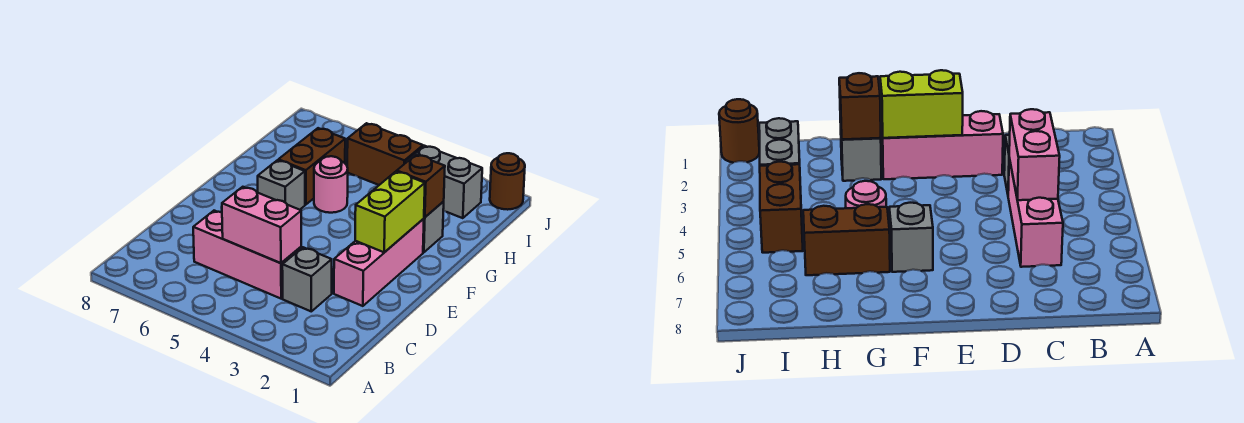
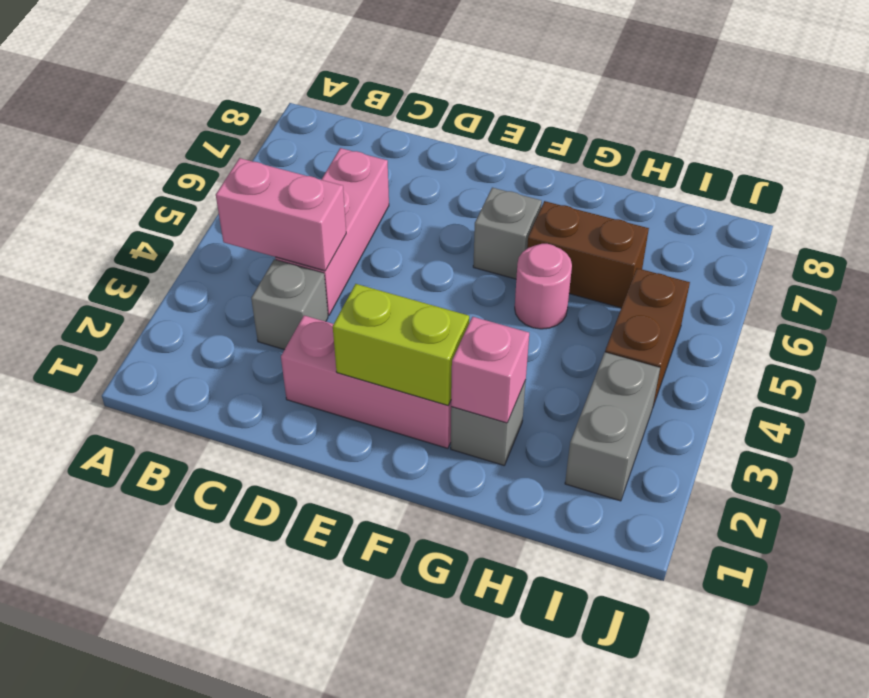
pink 1x2 brick [222,187,301,263] -> pink 1x2 brick turned to [216,158,346,271]
brown 1x1 brick [397,155,445,217] -> pink 1x1 brick [451,317,529,423]
brown 1x1 round brick [490,153,525,210] -> none

